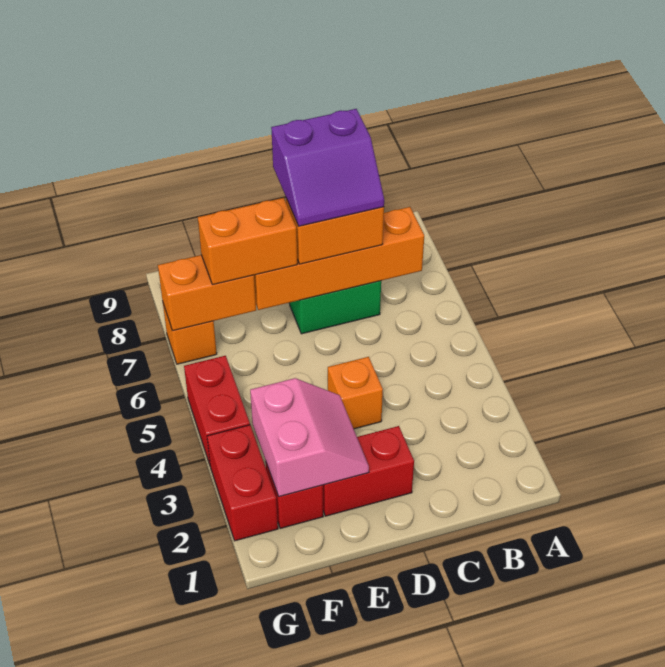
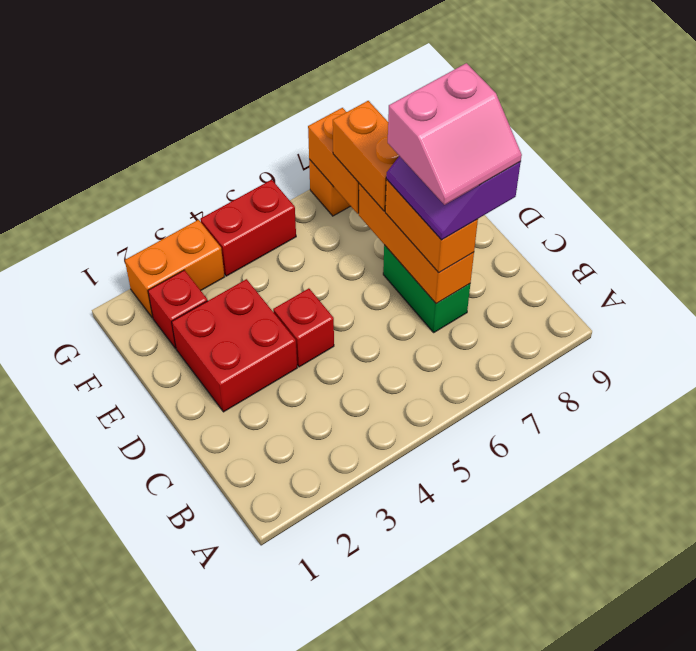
orange 1x4 brick [254,207,424,310] -> orange 1x3 brick [359,184,474,304]
red 1x2 brick [323,426,414,516] -> red 2x2 brick [172,279,297,412]
orange 1x1 brick [328,357,383,429] -> red 1x1 brick [273,288,334,367]
pink 2x2 slope [250,378,369,497] -> pink 2x2 slope moved to [388,63,522,205]
red 1x2 brick [207,425,278,541] -> orange 1x2 brick [125,220,224,318]

